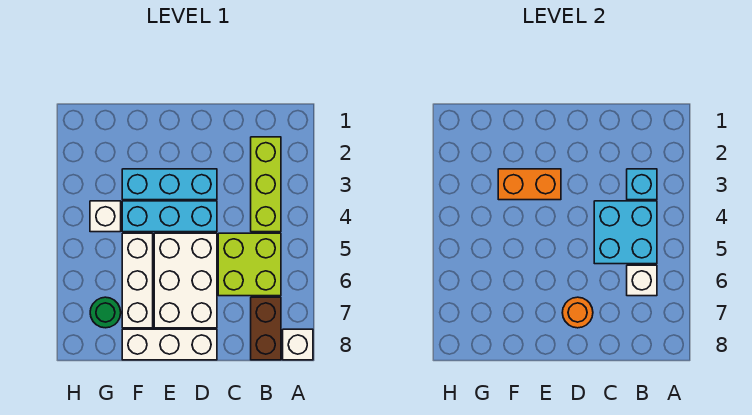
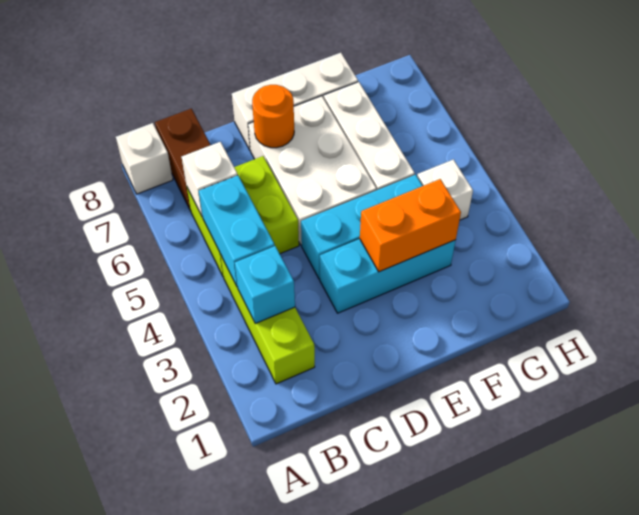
cyan 2x2 brick [594,201,657,264] -> cyan 1x2 brick [199,175,275,287]
green 1x1 round brick [90,297,121,328] -> none

